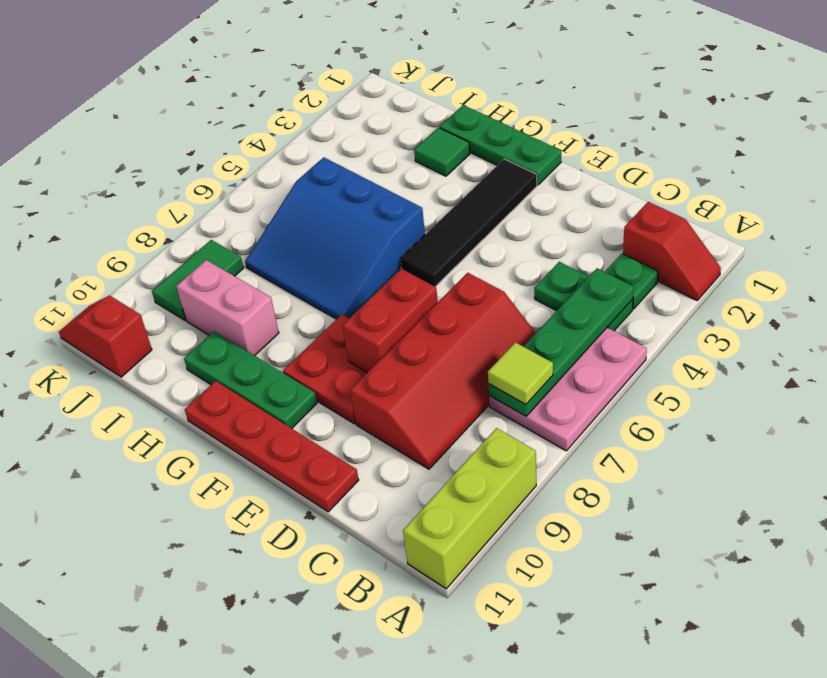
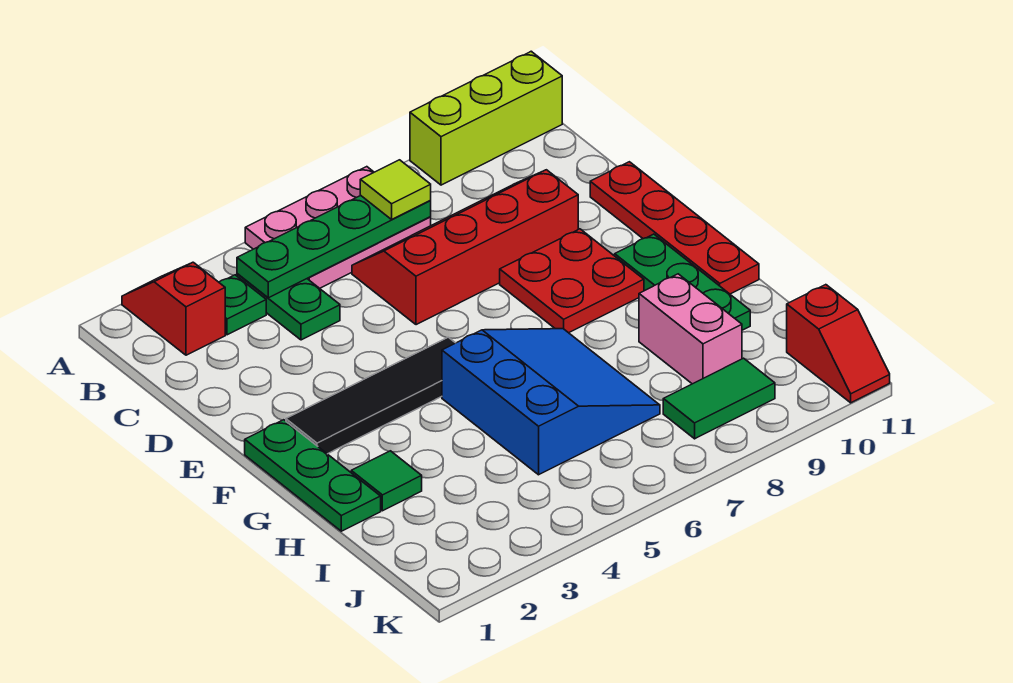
red 1x2 brick [343,269,438,373] -> none

